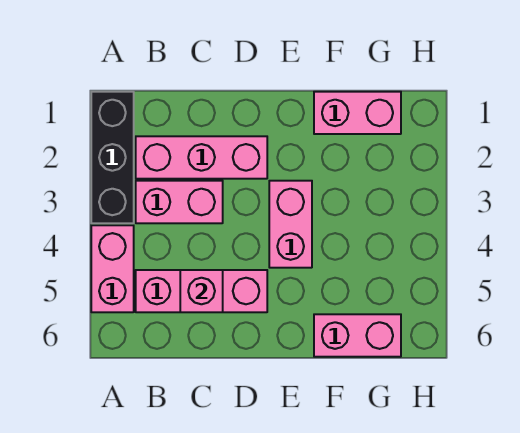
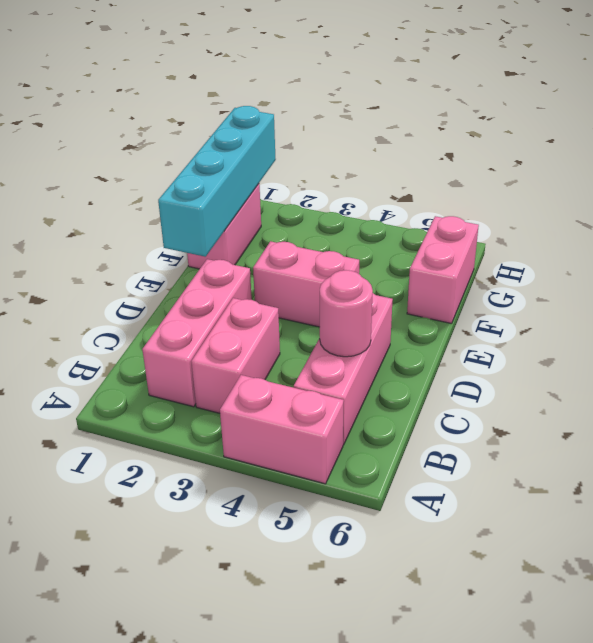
black 1x3 brick [91,92,134,223] -> none
pink 1x1 brick [180,270,223,312] -> pink 1x1 round brick [320,270,373,357]
none -> cyan 1x4 brick [158,106,276,257]

